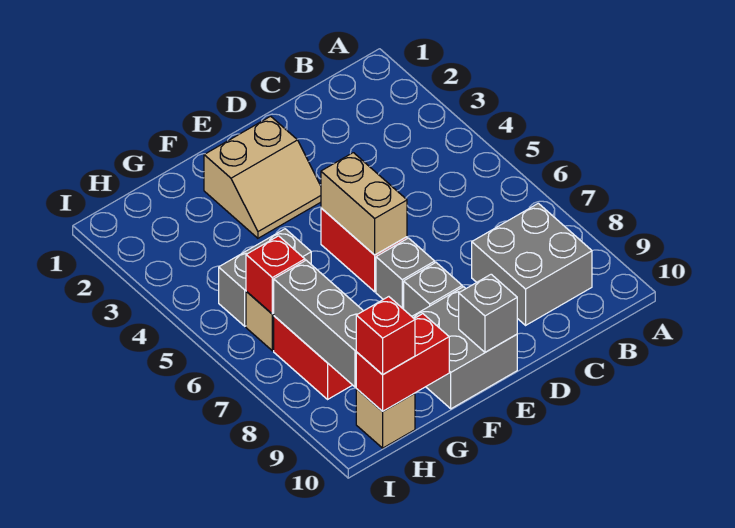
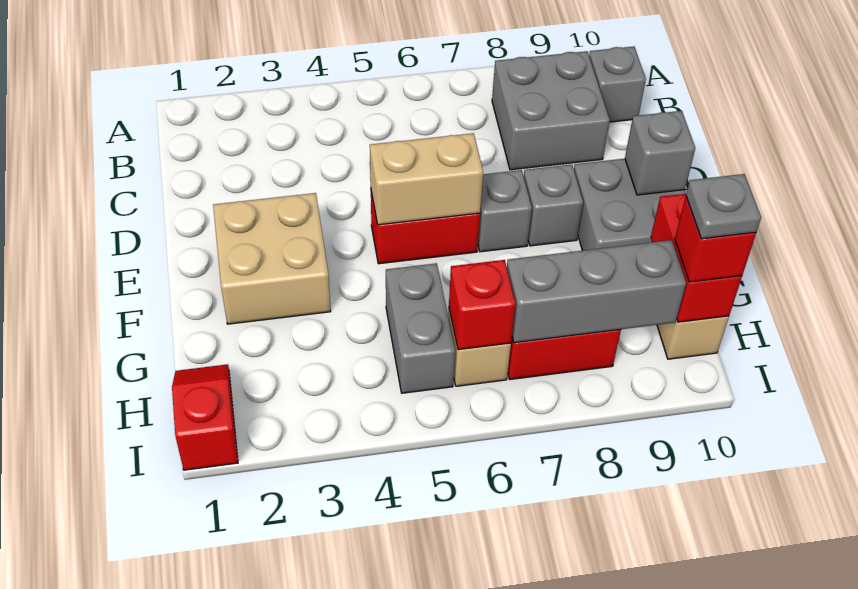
none -> grey 1x1 brick [589,46,646,122]
tan 2x2 slope [204,116,321,238] -> tan 2x2 brick [213,193,331,324]
none -> red 1x2 slope [172,364,238,470]
none -> grey 1x1 plate [686,174,761,239]

